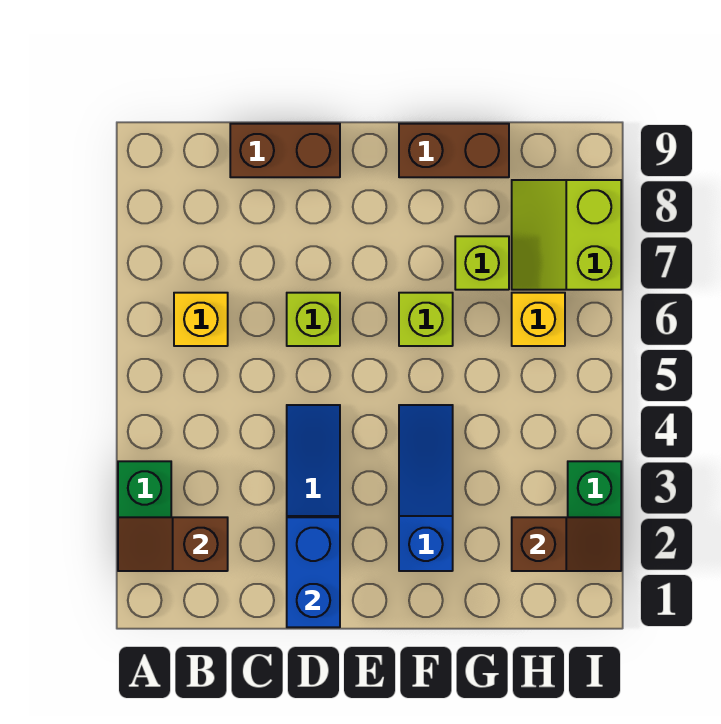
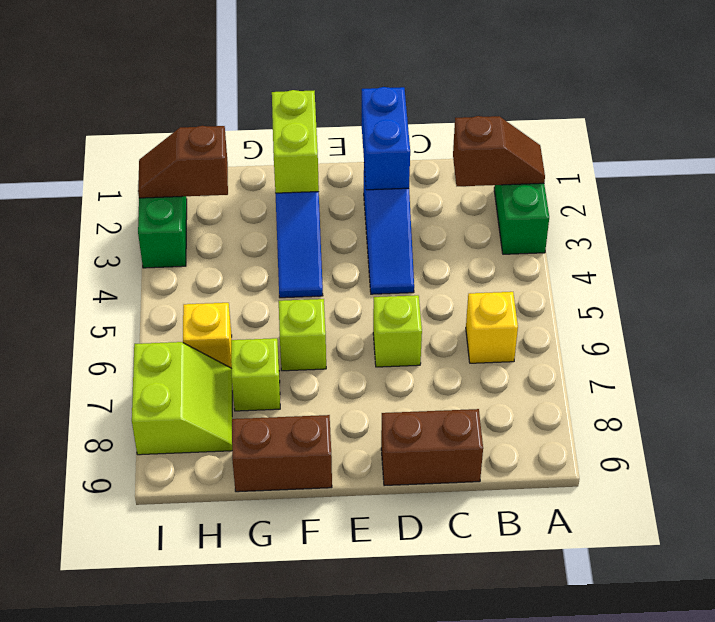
none -> lime 1x2 brick [272,90,319,193]

